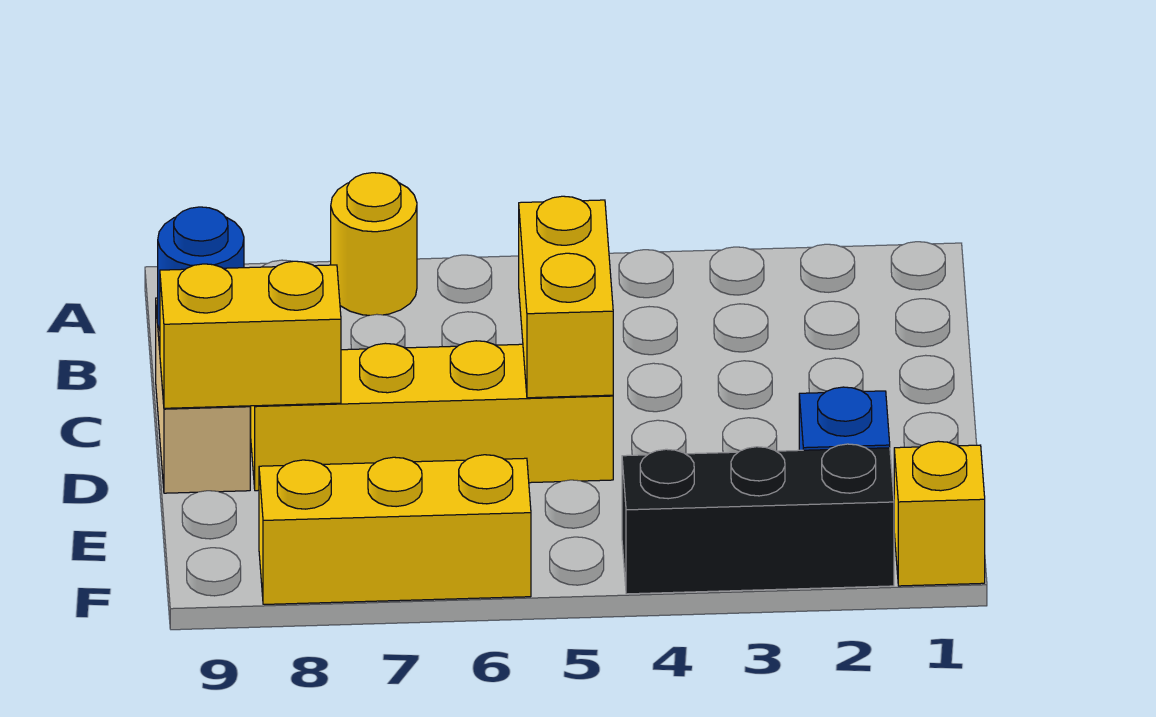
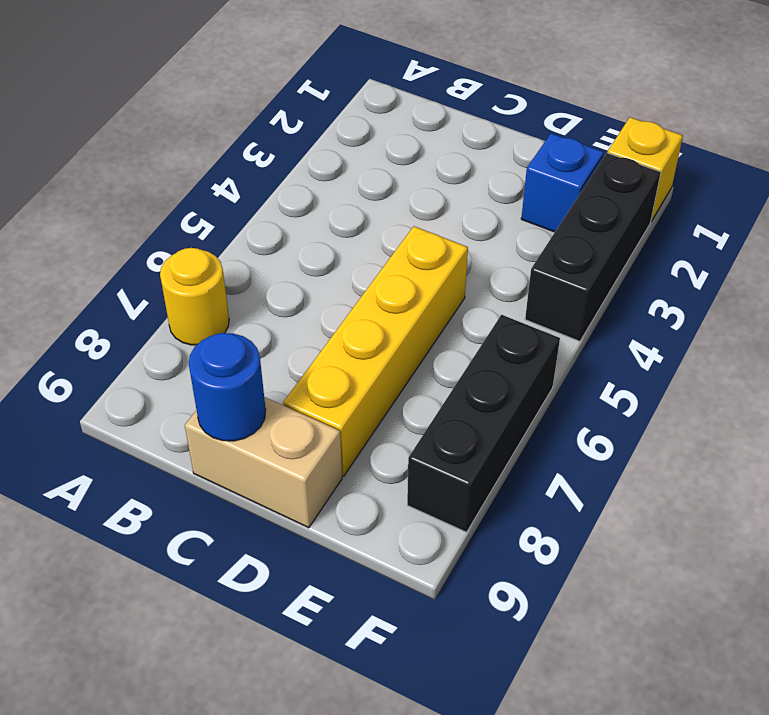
yellow 1x2 brick [519,196,613,398] -> none
yellow 1x2 brick [160,261,341,408] -> none
yellow 1x3 brick [259,455,531,604] -> black 1x3 brick [407,315,560,532]

